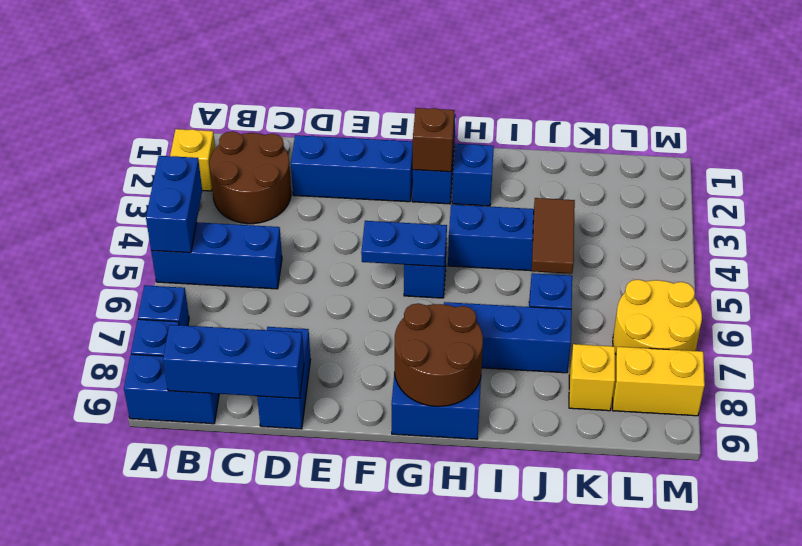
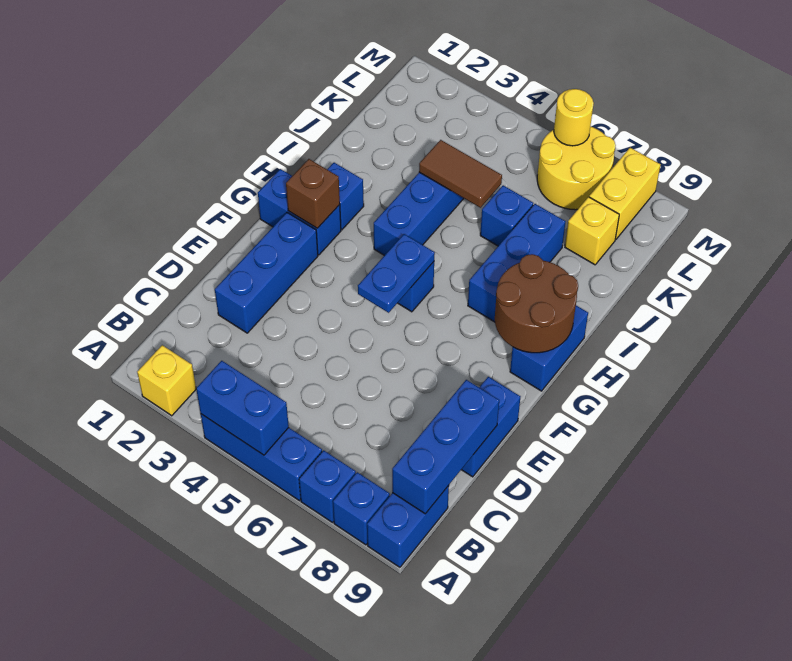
blue 1x3 brick [151,222,282,289] -> blue 1x3 brick turned to [201,414,322,501]
brown 2x2 round brick [210,131,291,224] -> none
blue 1x2 brick [257,327,311,429] -> blue 1x2 brick turned to [461,377,520,477]
none -> yellow 1x1 round brick [554,89,594,146]

